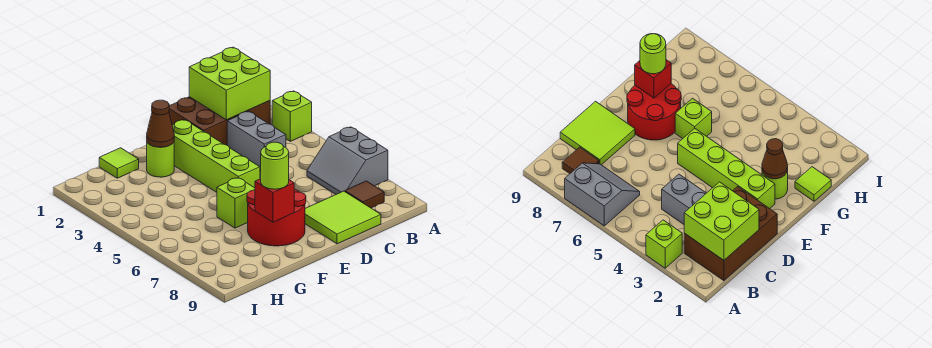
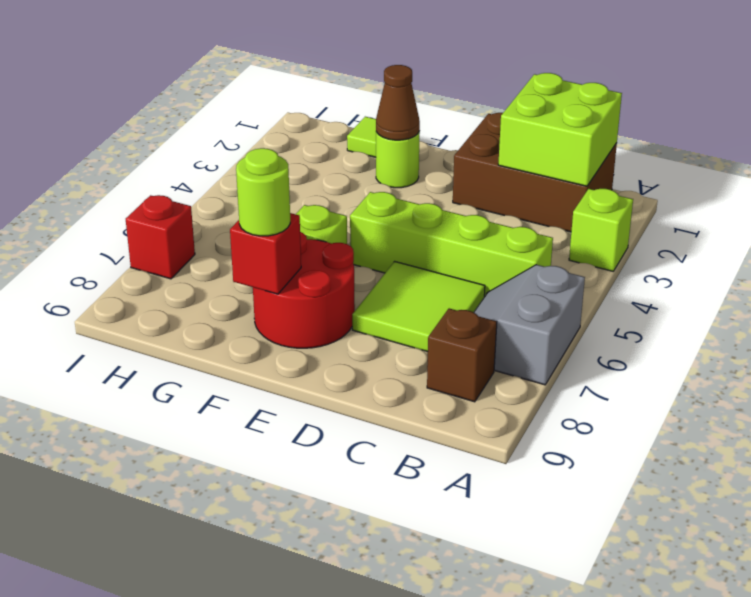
brown 1x1 tile [345,181,384,208] -> brown 1x1 brick [427,308,497,402]
grey 1x2 brick [227,111,286,171] -> none
lime 2x2 tile [305,191,381,244] -> lime 2x2 tile moved to [352,261,485,352]
lime 1x4 brick [172,120,260,192] -> lime 1x4 brick turned to [350,192,553,296]
none -> red 1x1 brick [126,195,195,279]

